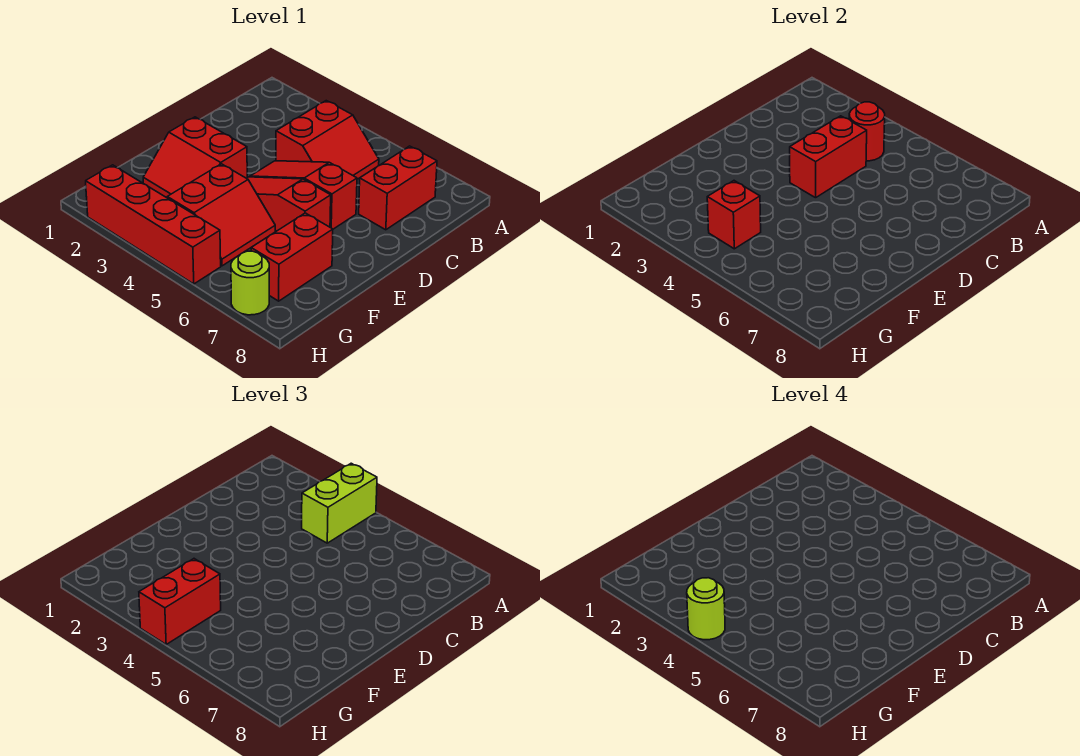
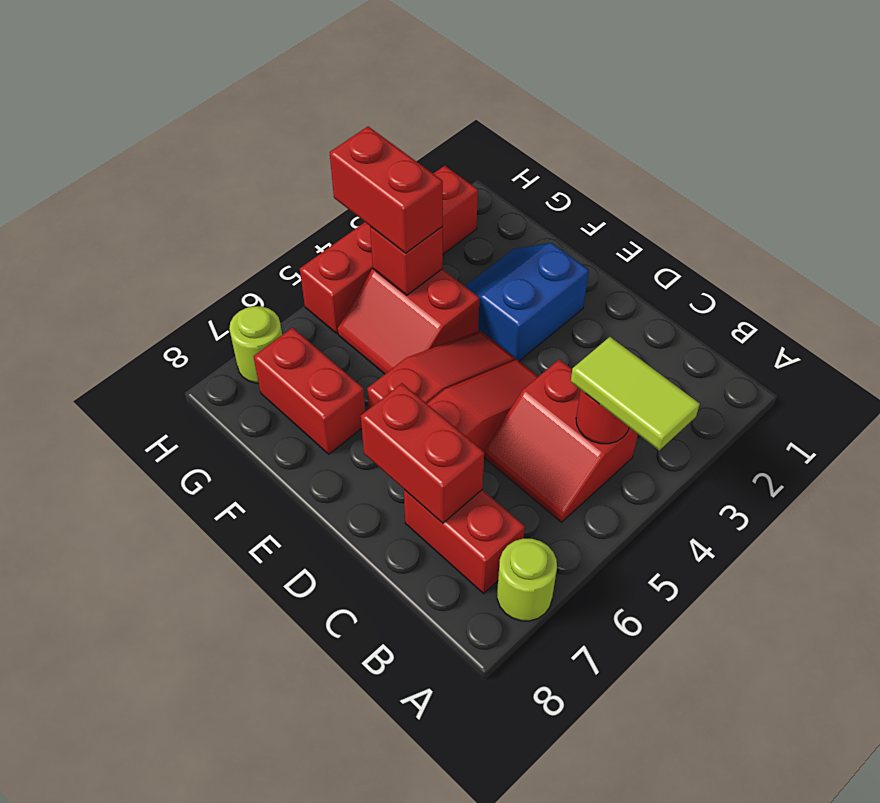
lime 1x2 brick [302,463,377,543] -> lime 1x2 tile [571,337,700,450]
red 1x2 brick [790,116,867,198] -> red 1x2 brick moved to [361,383,484,523]
red 2x2 slope [143,117,247,198] -> blue 2x2 slope [465,243,589,361]
lime 1x1 round brick [687,578,725,640] -> lime 1x1 round brick moved to [497,539,557,621]

